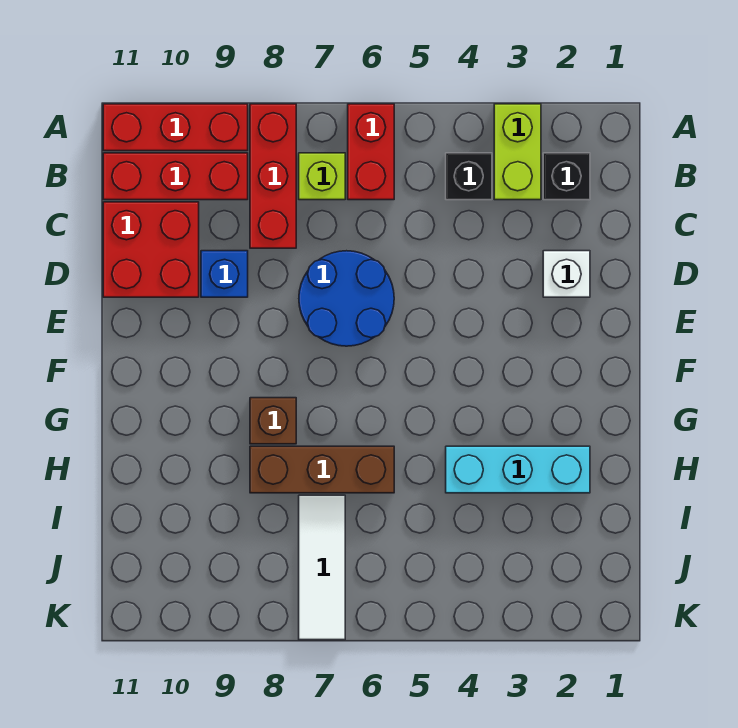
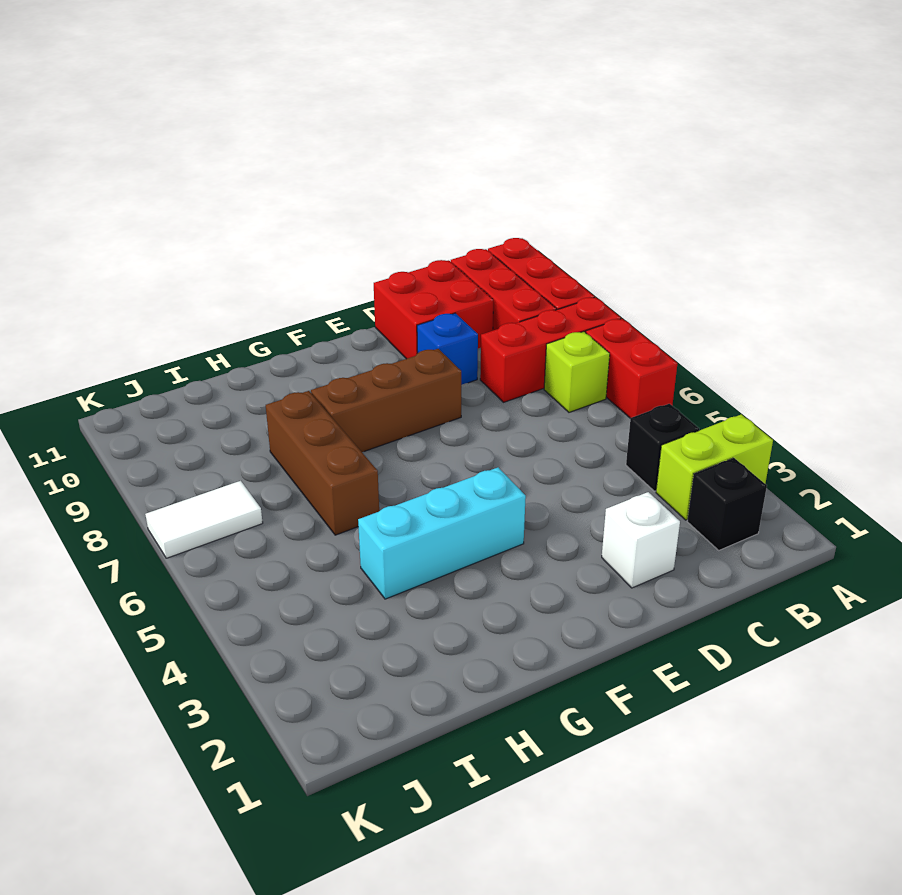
red 1x2 brick [348,104,394,200] -> red 1x2 brick turned to [586,319,677,419]
blue 2x2 round brick [299,251,394,346] -> none
brown 1x1 brick [250,398,296,444] -> brown 1x3 brick [311,349,461,452]
cyan 1x3 brick [446,446,590,493] -> cyan 1x3 brick turned to [358,467,526,599]
white 1x3 tile [299,495,345,640] -> white 1x2 tile [145,481,263,558]

